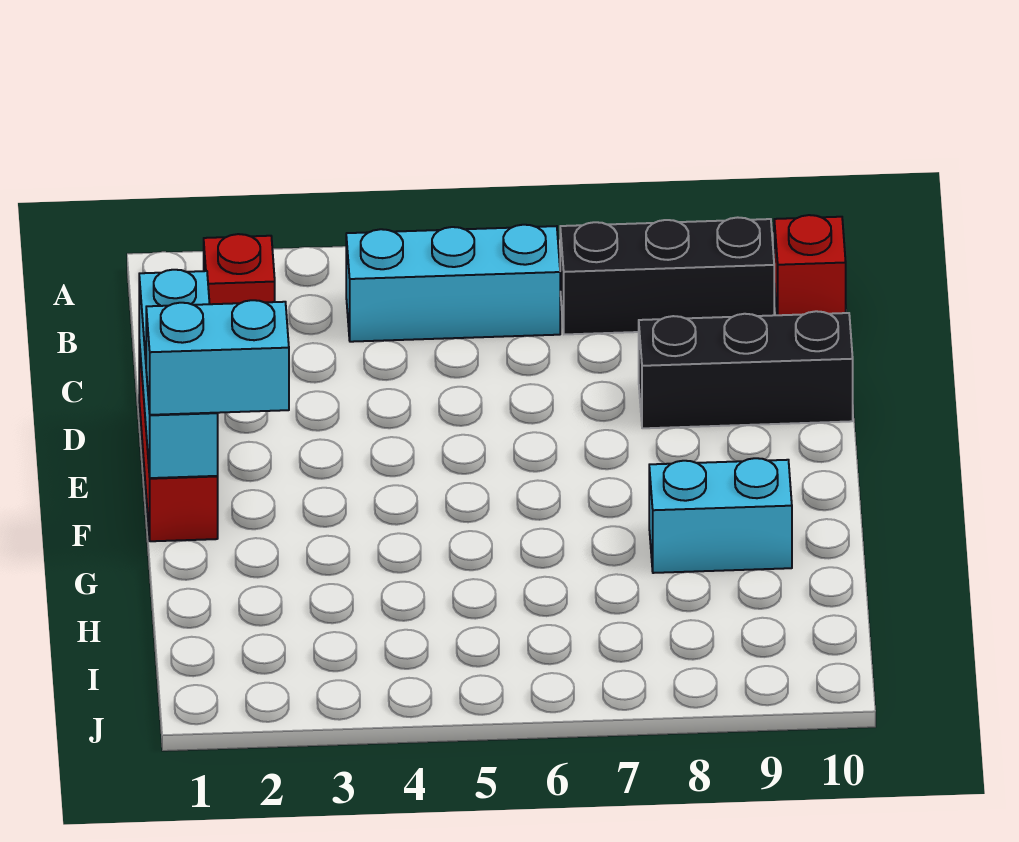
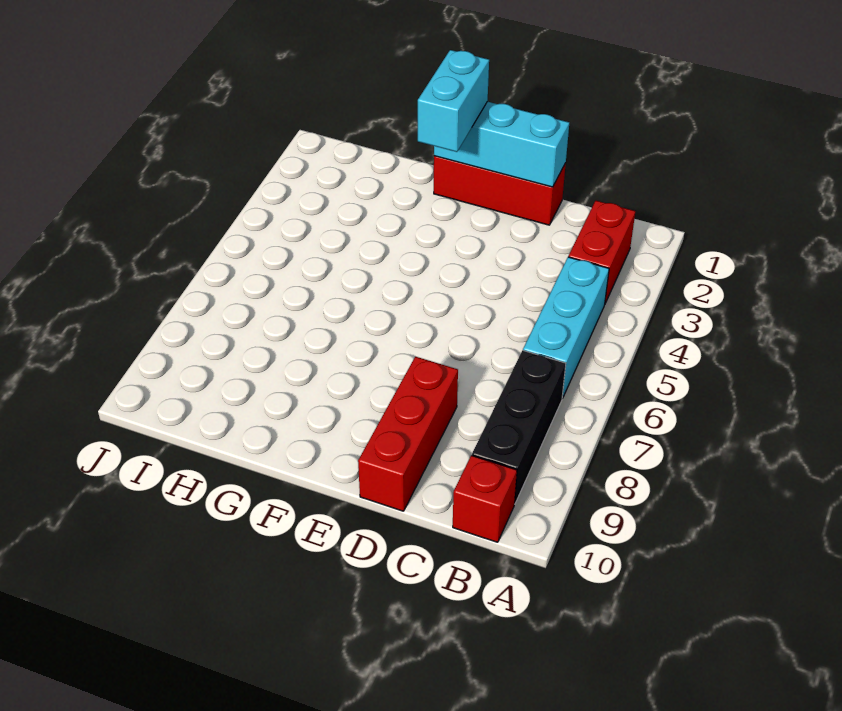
red 1x1 brick [204,234,275,304] -> red 1x2 brick [568,201,635,303]
black 1x3 brick [639,311,853,428] -> red 1x3 brick [358,357,458,511]
cyan 1x2 brick [649,458,792,573] -> none

